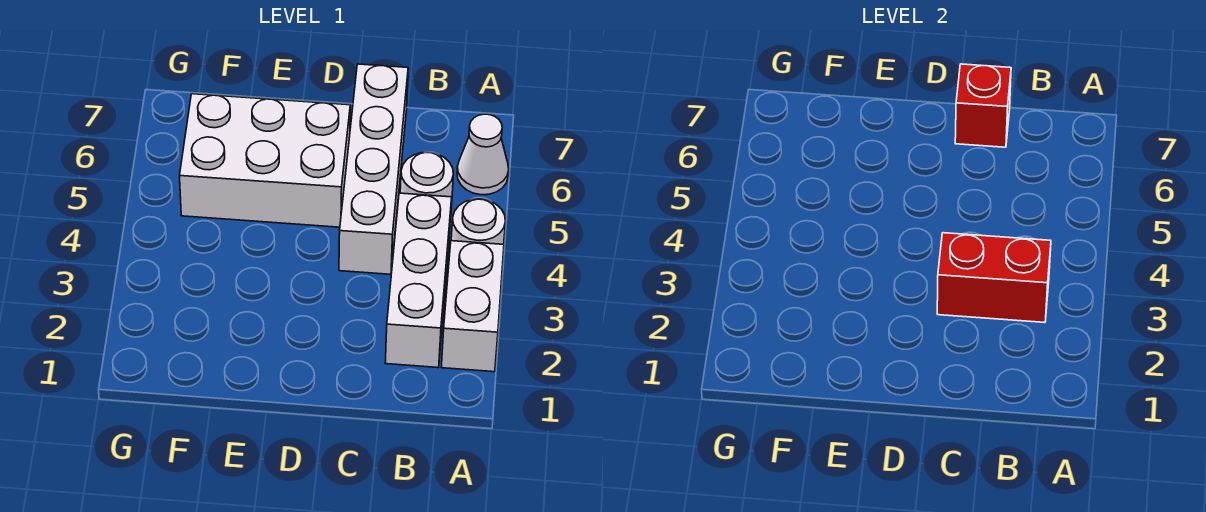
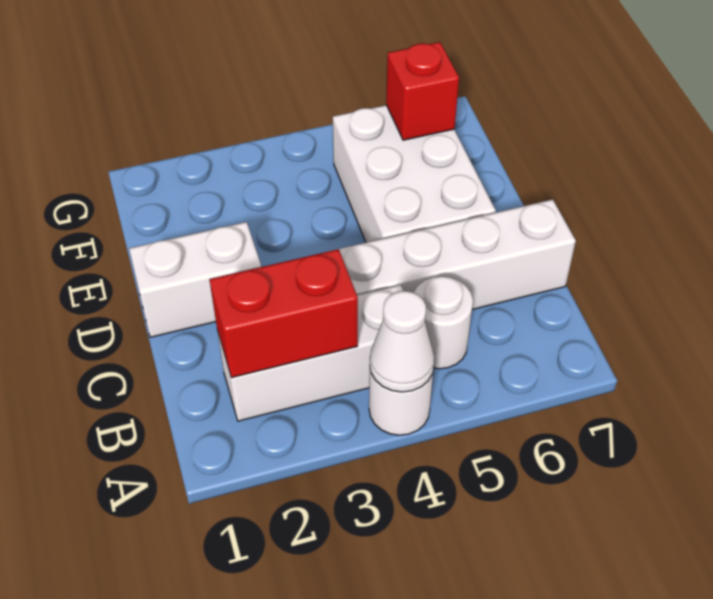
white 1x2 brick [442,241,504,372] -> white 1x2 brick moved to [129,222,261,337]
white 1x1 cone [457,114,509,195] -> white 1x1 cone moved to [370,291,434,392]
red 1x2 brick [937,233,1051,323] -> red 1x2 brick turned to [209,249,358,378]
red 1x1 brick [955,64,1011,147] -> red 1x1 brick moved to [386,42,459,140]

